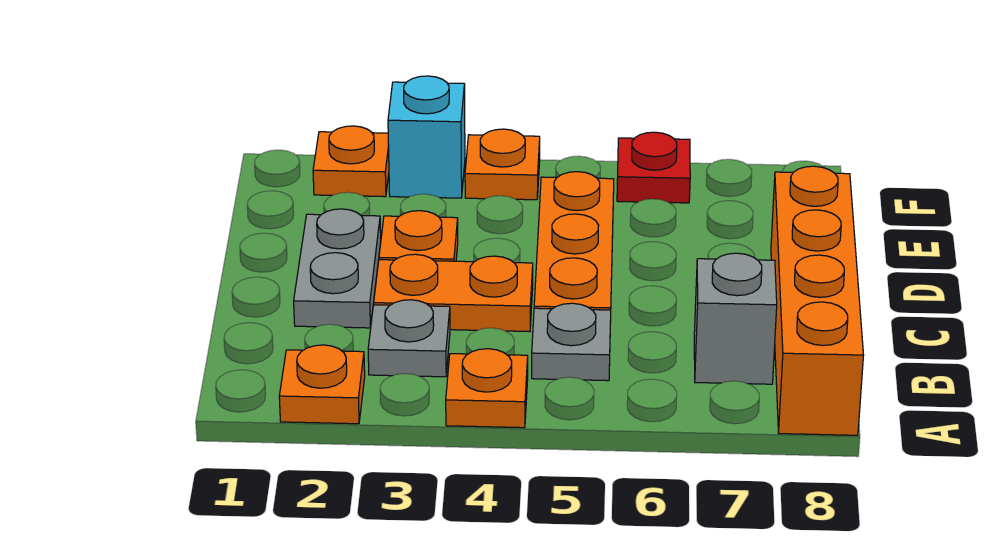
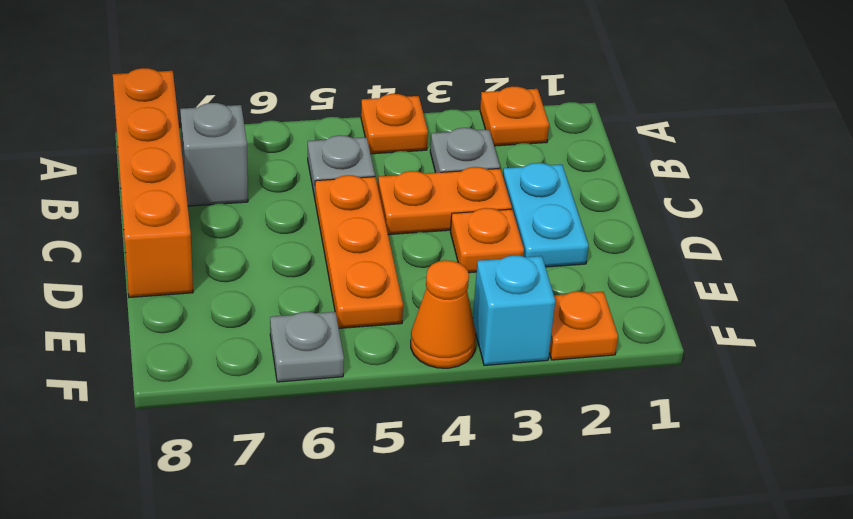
grey 1x2 plate [294,209,381,328] -> cyan 1x2 plate [503,163,589,267]
orange 1x1 plate [465,129,540,200] -> orange 1x1 cone [411,260,476,368]
red 1x1 plate [617,132,690,203] -> grey 1x1 plate [270,312,344,382]

